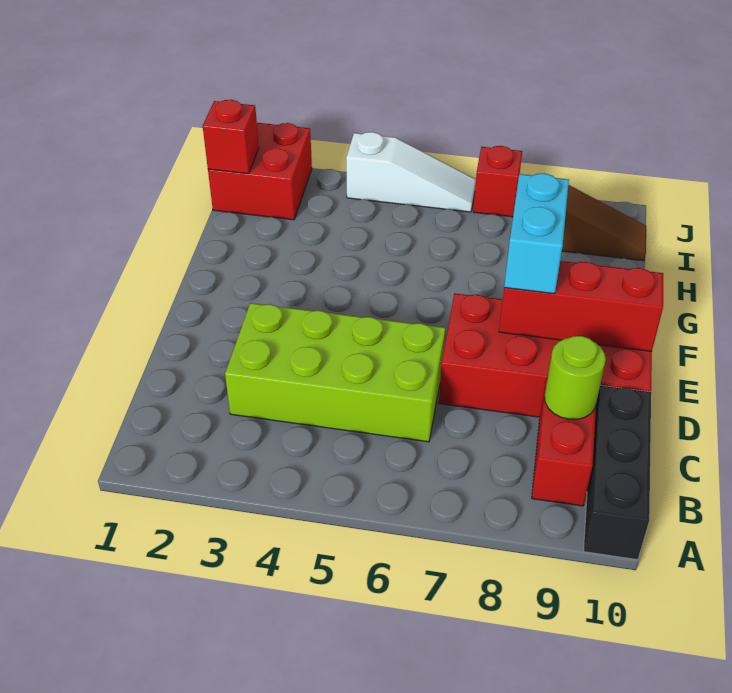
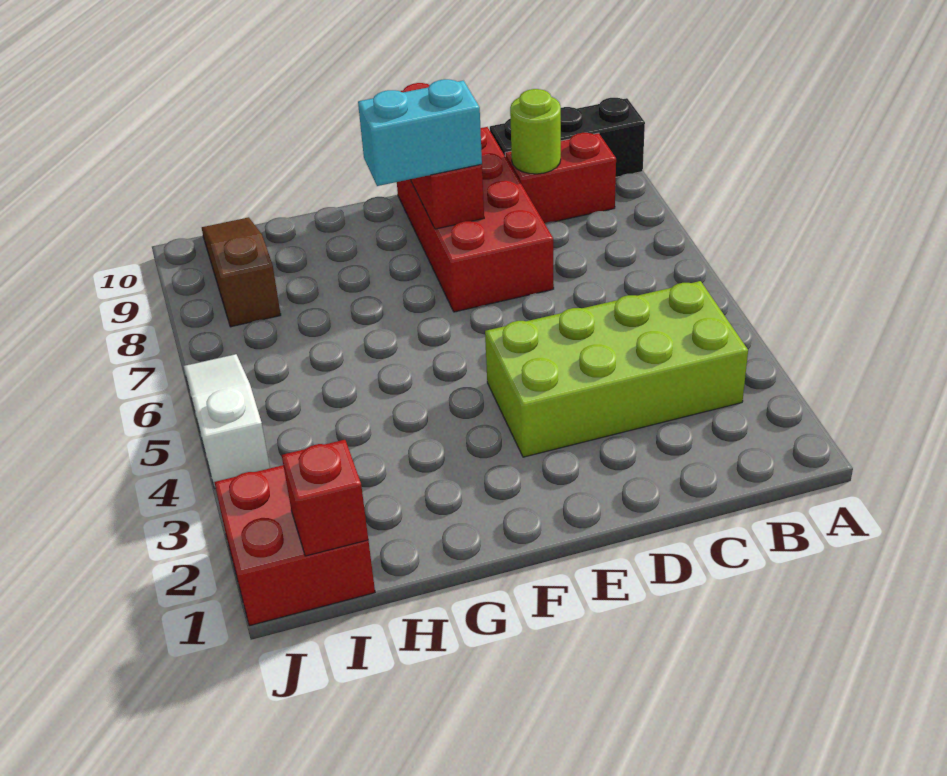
lime 2x4 brick [225,303,445,442] -> lime 2x4 brick turned to [485,281,748,457]
red 1x1 brick [473,146,522,217] -> none

